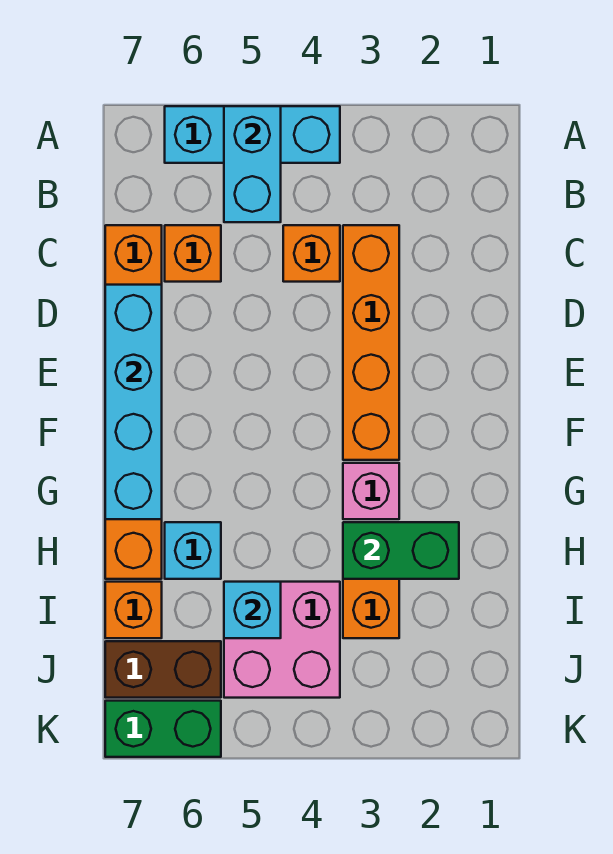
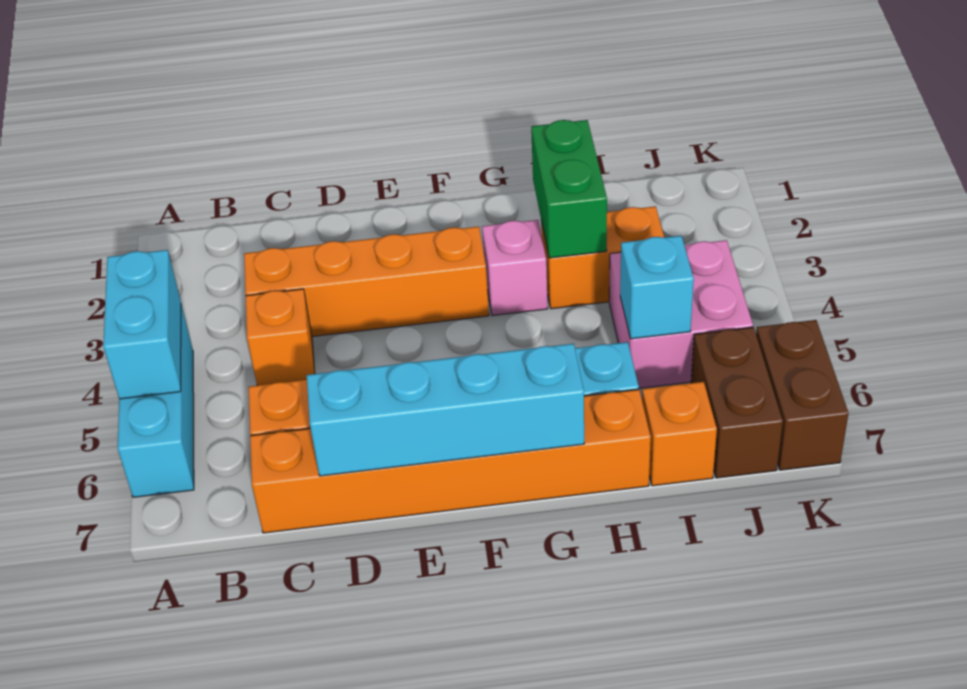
cyan 1x2 brick [224,106,281,222] -> cyan 1x2 brick turned to [103,250,181,399]
green 1x2 brick [105,701,221,757] -> brown 1x2 brick [756,320,849,470]

